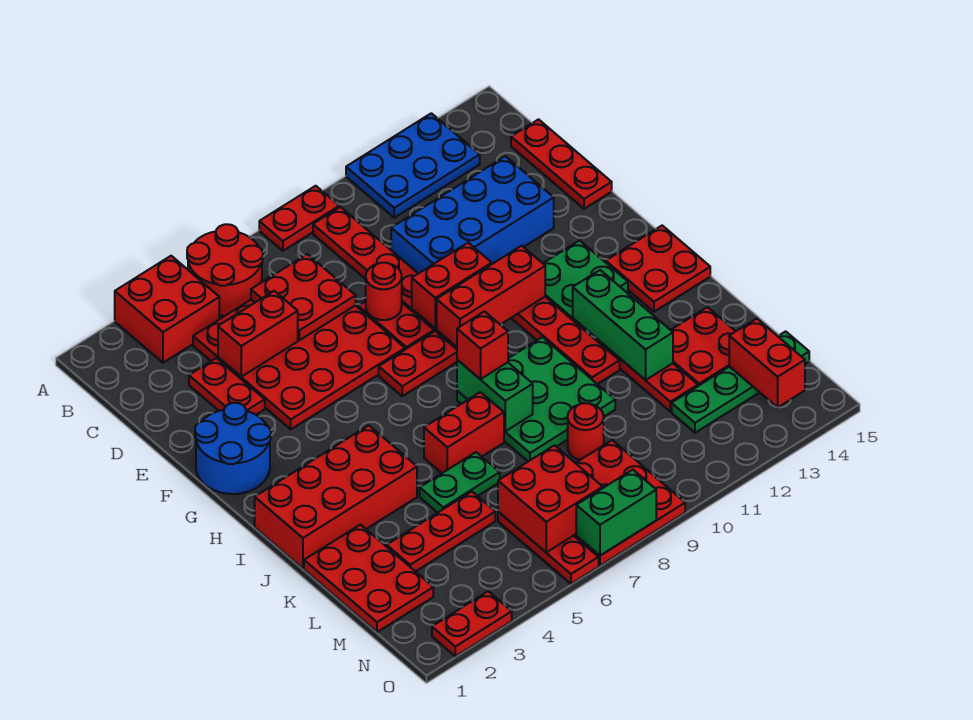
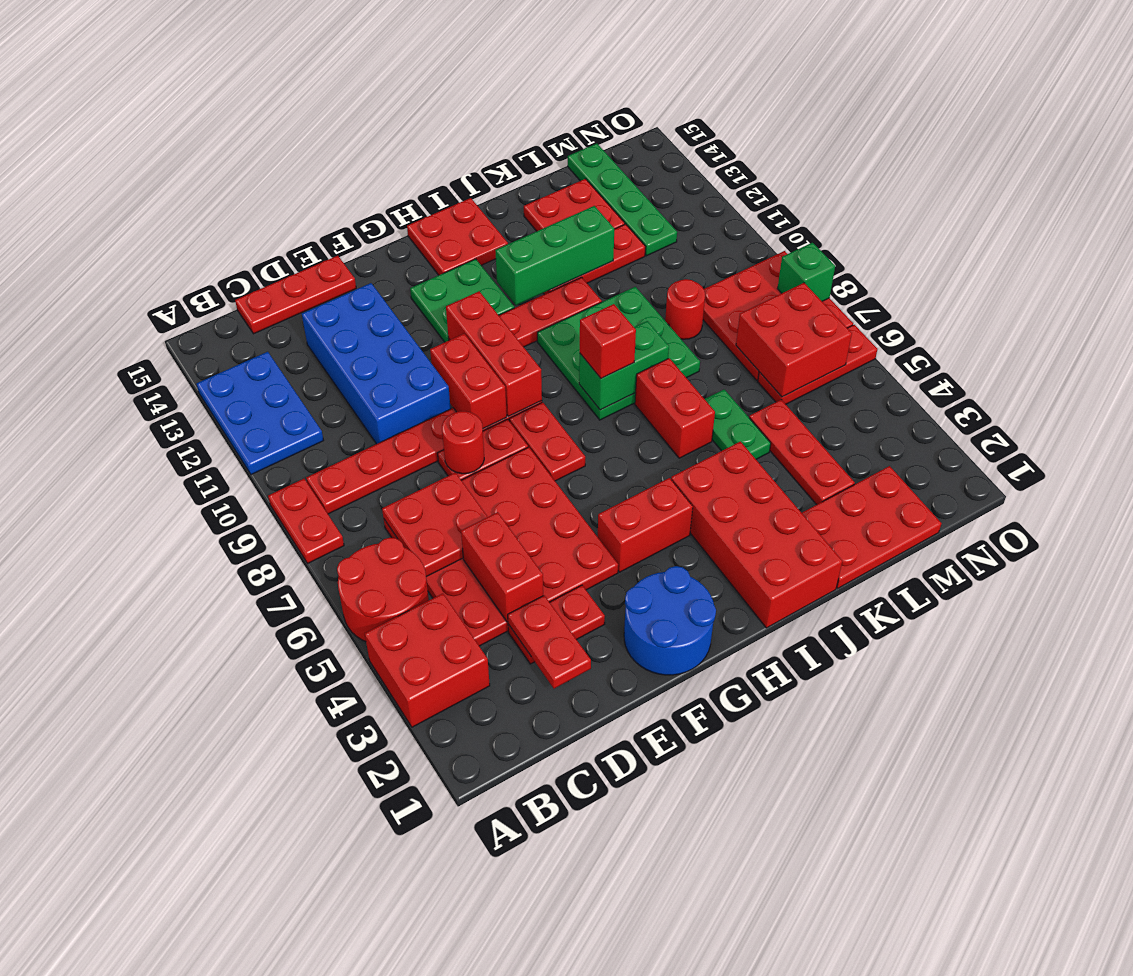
red 1x2 brick [729,319,805,407] -> red 1x2 brick moved to [598,478,693,572]
red 1x2 plate [432,591,512,656] -> red 1x2 plate moved to [508,596,591,689]
green 1x2 brick [576,470,656,556] -> green 1x1 brick [777,243,835,301]

